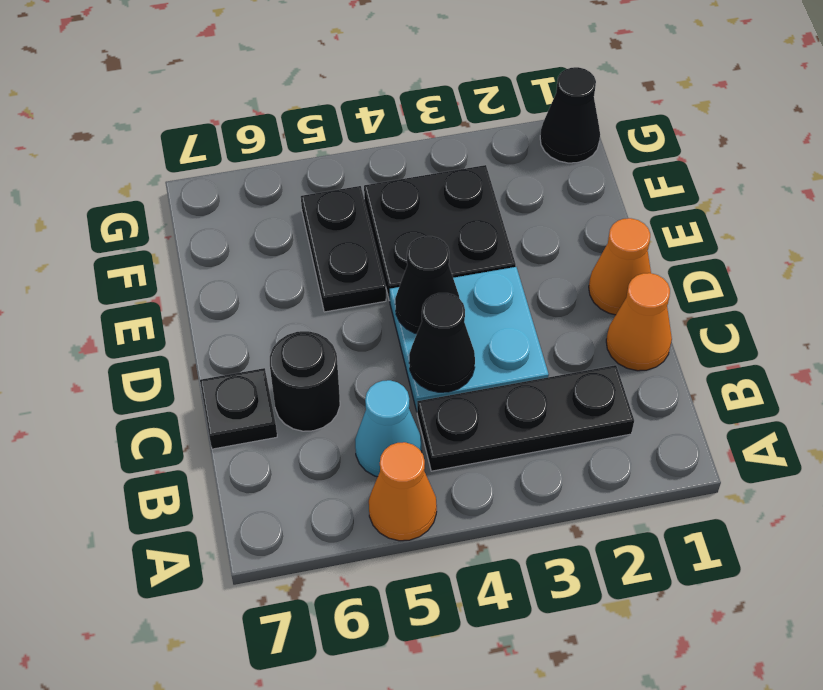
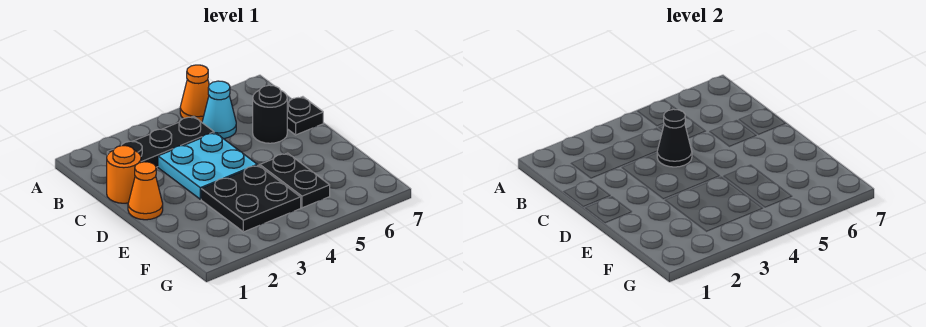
orange 1x1 cone [606,273,672,371] -> orange 1x1 round brick [107,146,141,203]
black 1x1 cone [395,236,459,334] -> none
black 1x1 cone [540,67,600,163] -> none

